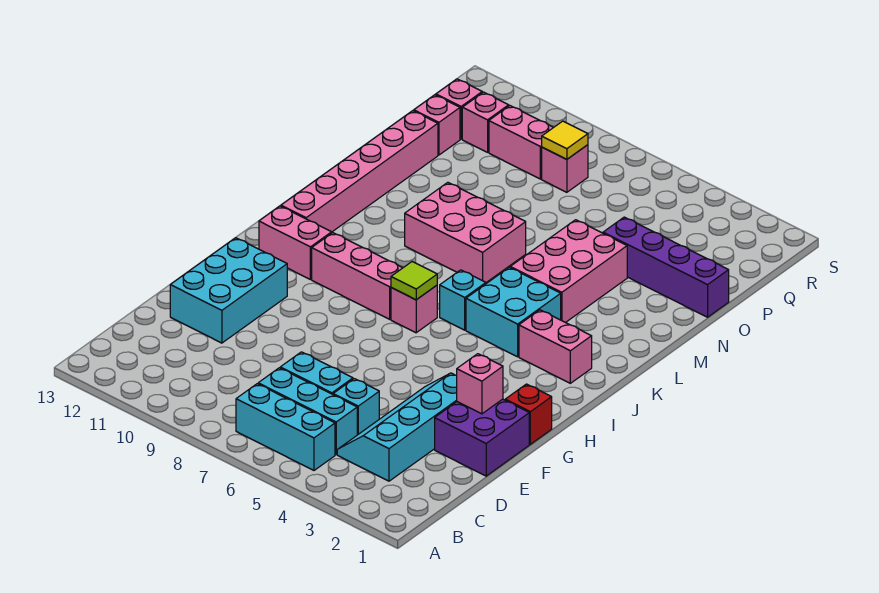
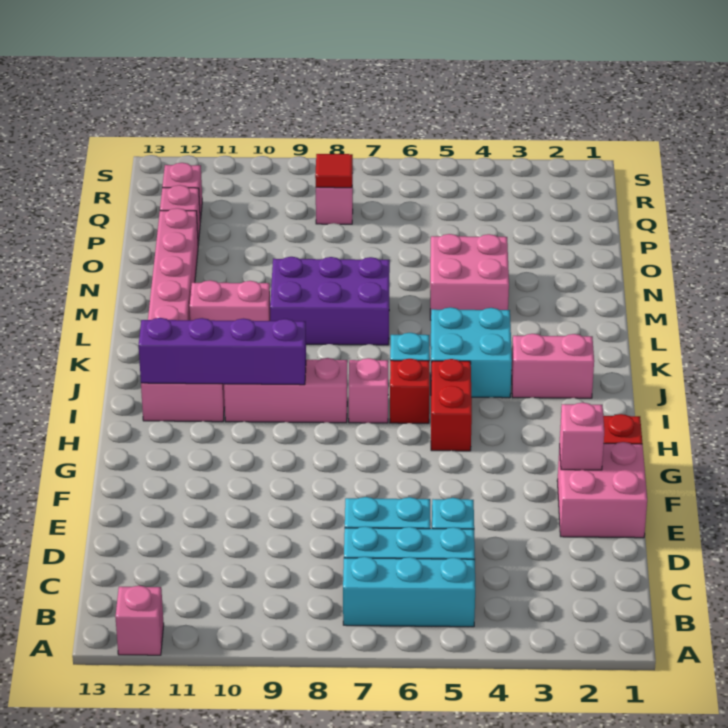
cyan 2x4 slope [337,373,457,481] -> none
purple 2x2 brick [435,399,529,476] -> pink 2x2 brick [557,442,647,538]
cyan 2x3 brick [170,238,287,343] -> none
none -> red 1x2 brick [431,359,472,451]
none -> red 1x1 brick [390,359,430,423]
lime 1x1 tile [391,262,437,300] -> none
pink 2x3 brick [510,220,627,323] -> pink 2x2 brick [430,234,509,320]
pink 2x3 brick [405,182,526,282] -> purple 2x3 brick [270,257,390,345]
purple 1x4 brick [603,217,729,317] -> purple 1x4 brick moved to [139,318,306,385]
yellow 1x1 tile [542,121,588,159] -> red 1x1 tile [315,154,353,188]
pink 1x2 brick [489,106,554,179] -> pink 1x2 brick moved to [190,280,270,321]
pink 1x1 brick [462,92,509,152] -> pink 1x1 brick moved to [116,586,164,655]

